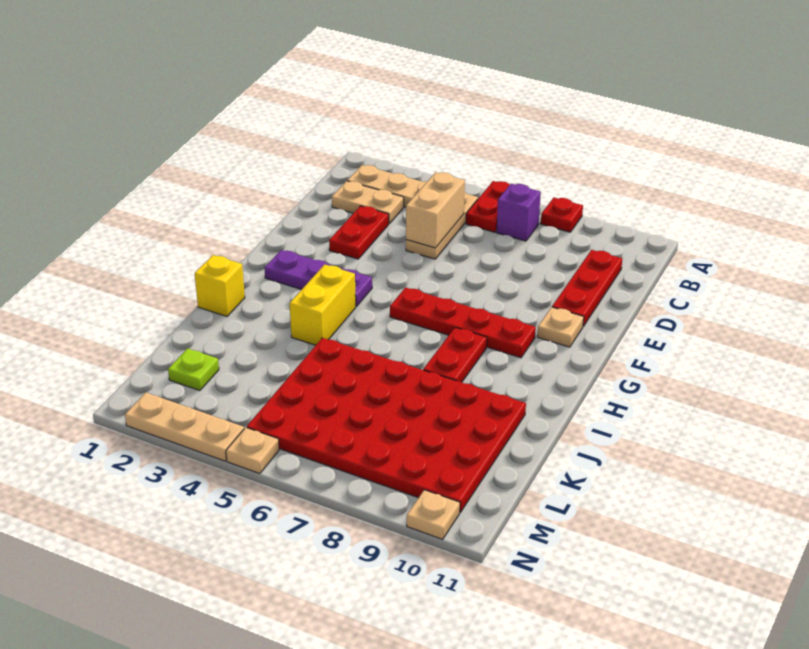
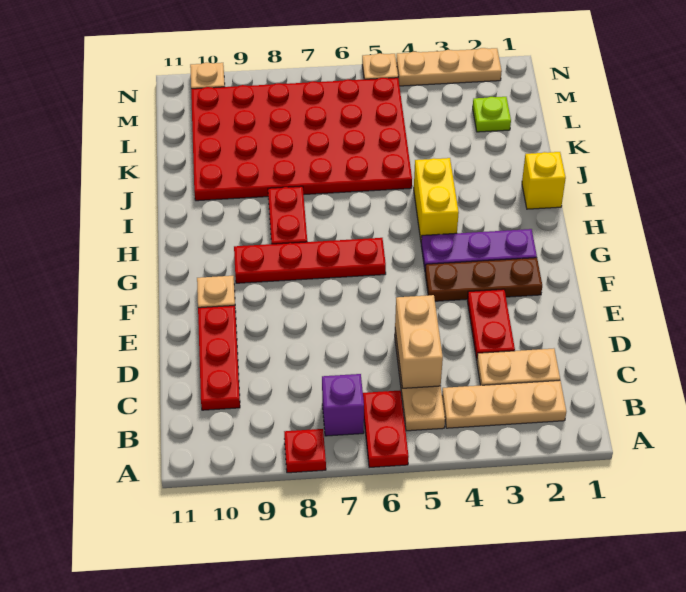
none -> brown 1x3 plate [425,258,542,301]

